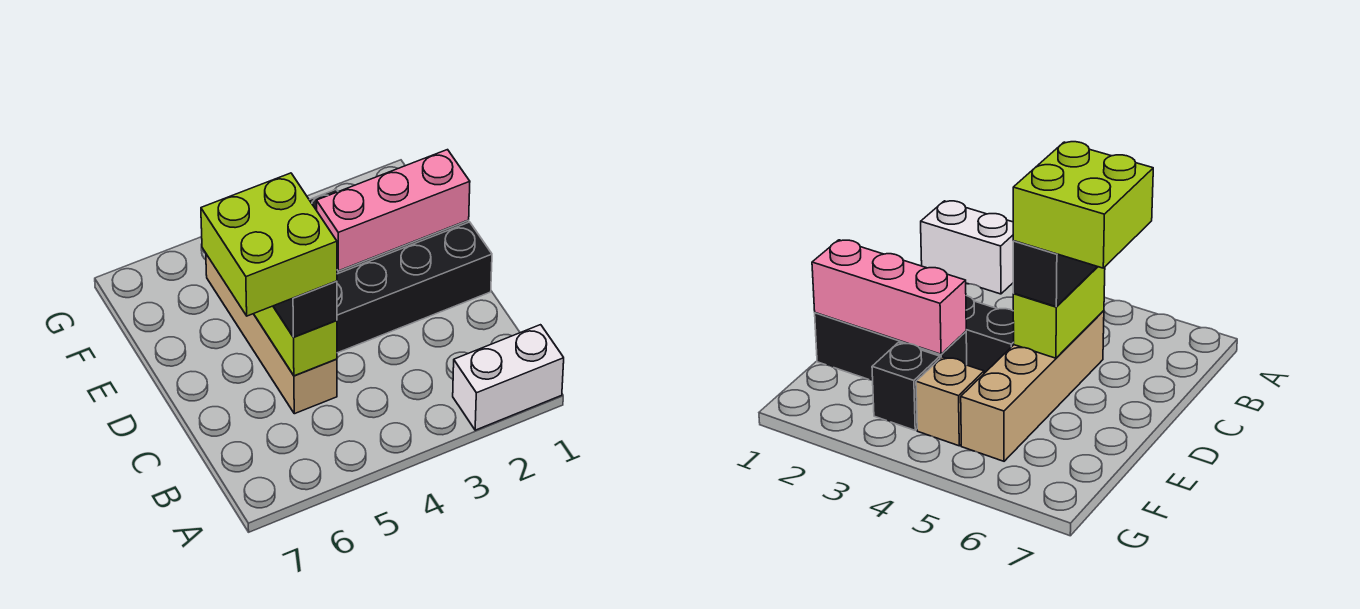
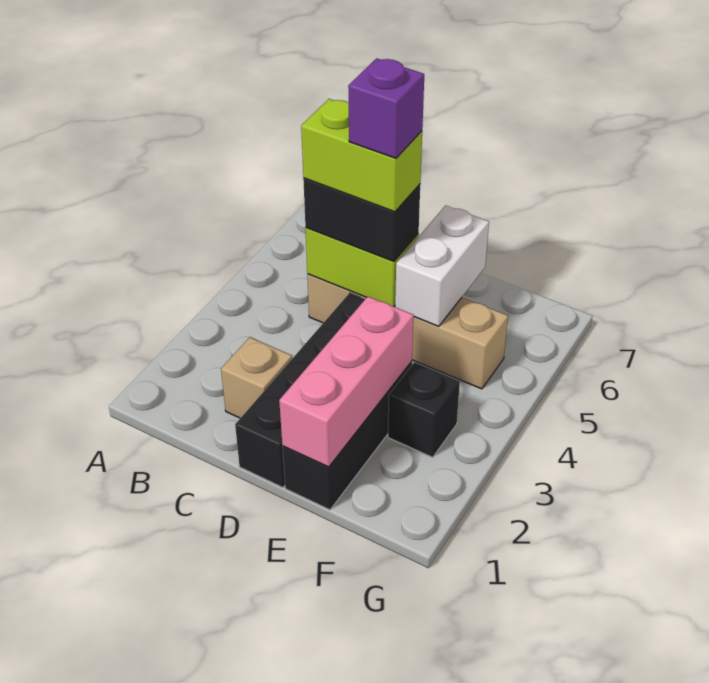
white 1x2 brick [453,325,564,430] -> white 1x2 brick moved to [395,205,489,326]
lime 2x2 brick [201,173,337,316] -> lime 1x2 brick [301,99,422,212]
none -> purple 1x1 brick [348,58,424,158]
tan 1x1 brick [916,357,984,446] -> tan 1x1 brick moved to [221,337,292,418]

